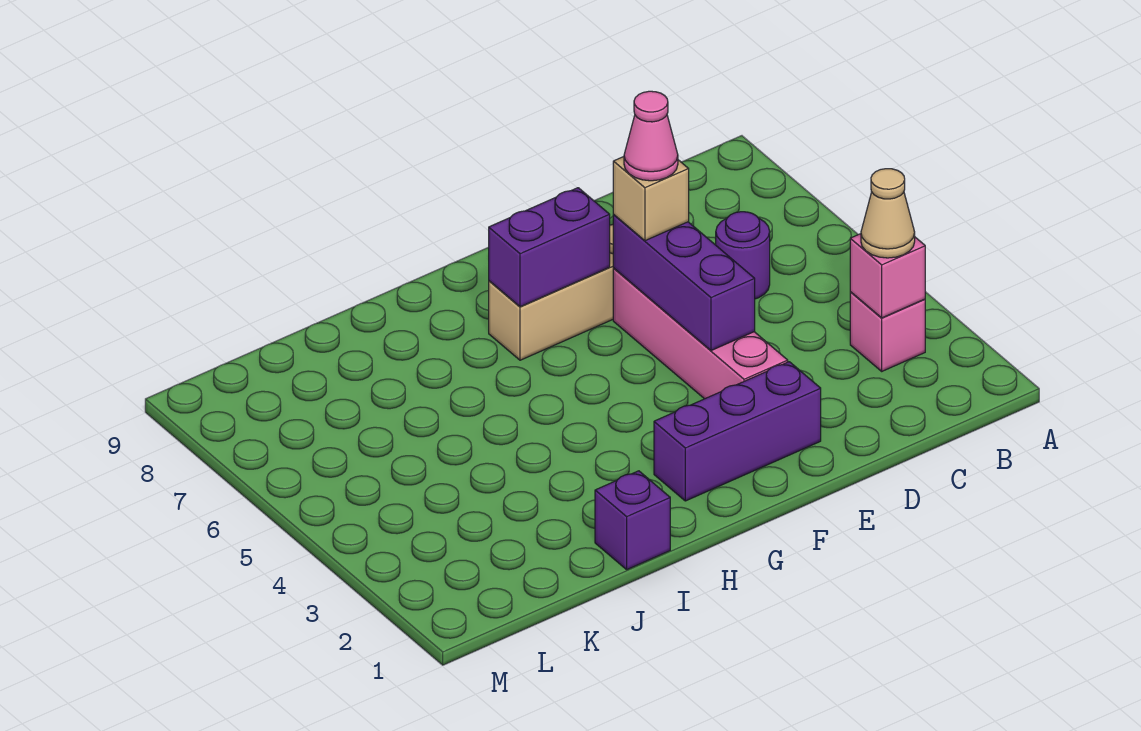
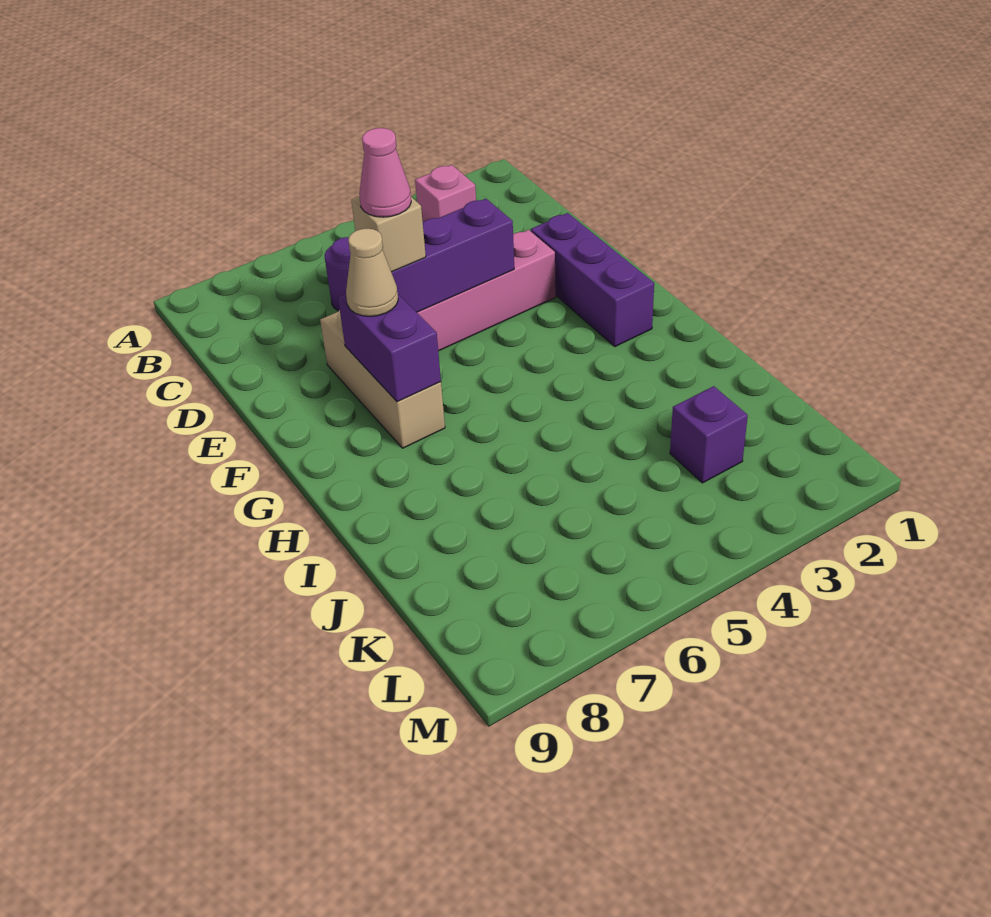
pink 1x1 brick [850,234,925,318] -> none
tan 1x1 cone [861,169,915,258] -> tan 1x1 cone moved to [346,229,398,316]
purple 1x1 brick [595,471,670,569] -> purple 1x1 brick moved to [670,386,748,483]

